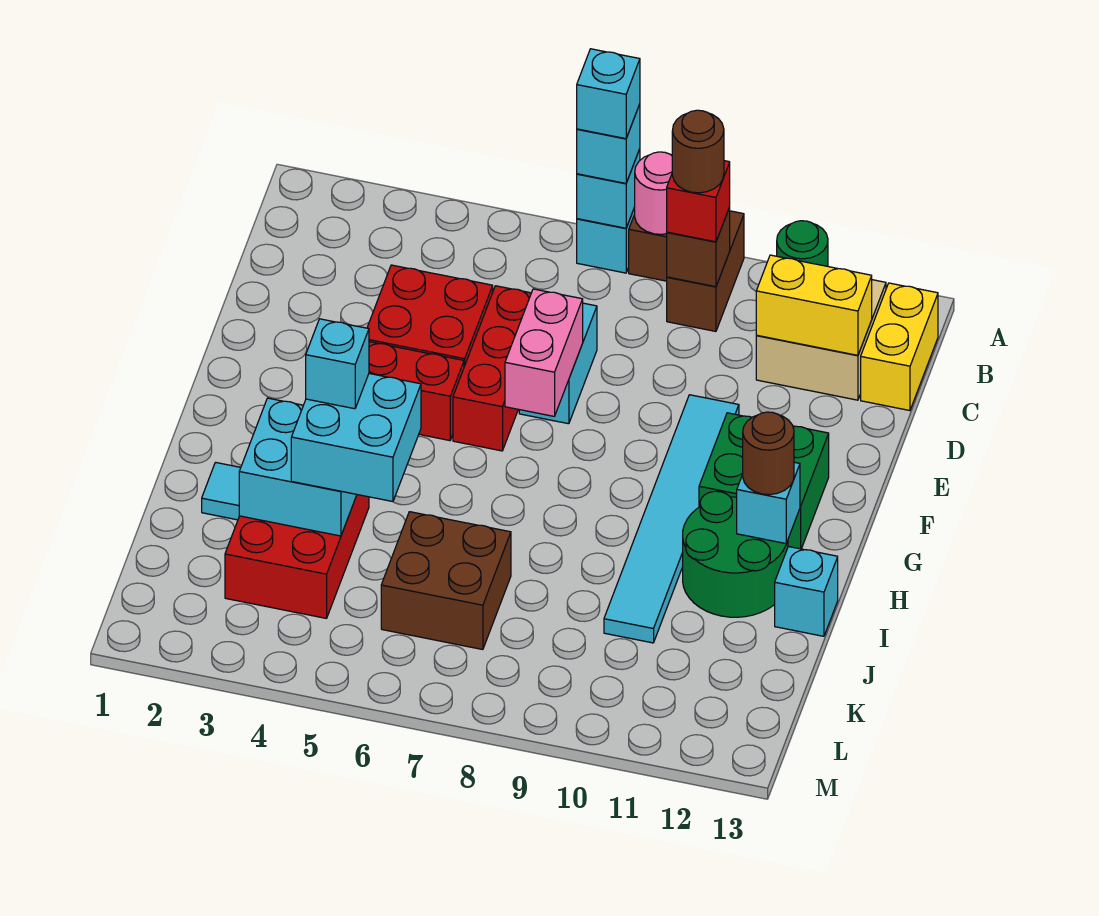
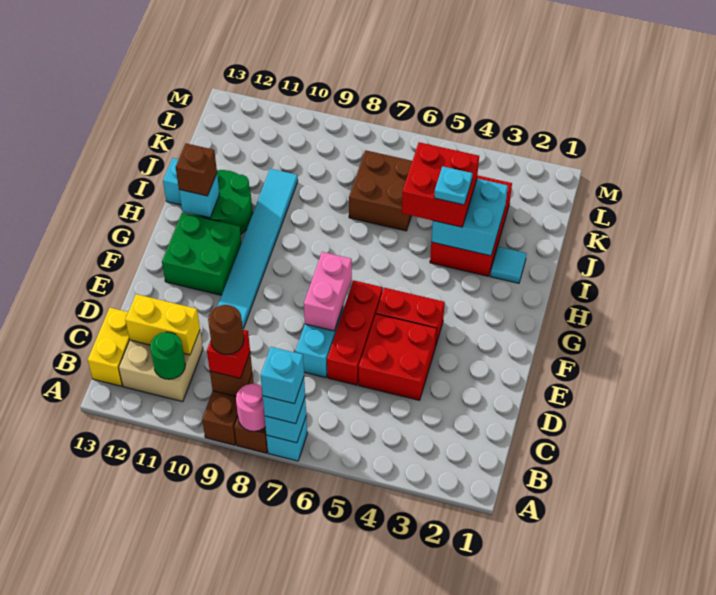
brown 1x1 round brick [743,412,794,495] -> brown 1x1 brick [176,143,217,196]
cyan 2x2 brick [291,374,421,502] -> red 2x2 brick [402,142,479,227]
cyan 1x1 brick [306,319,369,409] -> cyan 1x1 plate [434,166,472,205]

